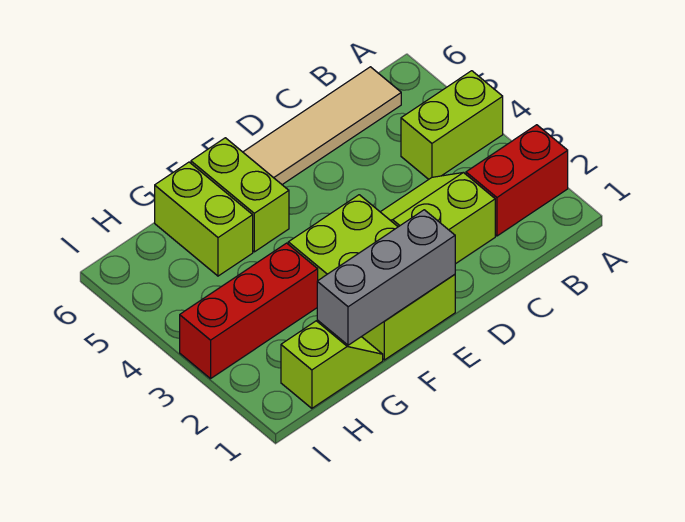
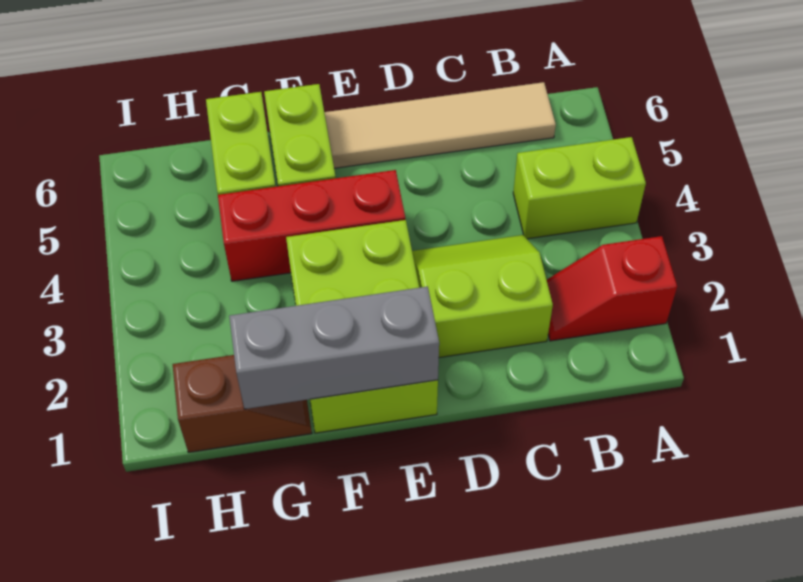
red 1x2 brick [466,125,568,236] -> red 1x2 slope [547,236,677,341]
lime 1x2 slope [281,321,383,408] -> brown 1x2 slope [173,355,312,452]
red 1x3 brick [180,243,318,379] -> red 1x3 brick moved to [218,170,405,281]

